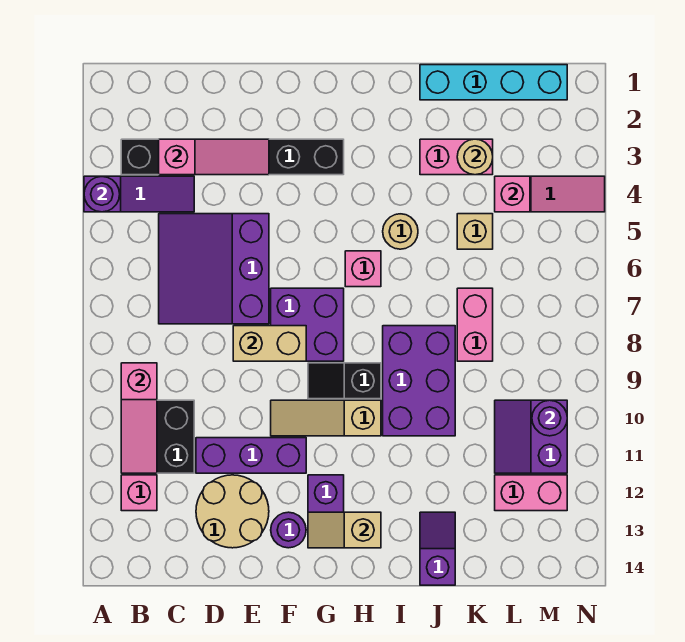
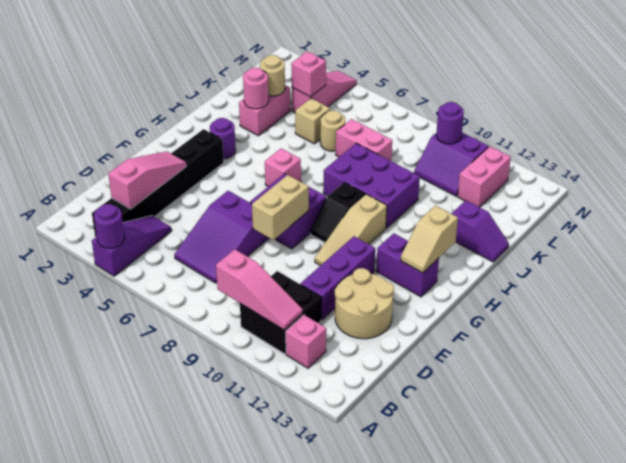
purple 3x3 slope [159,214,269,324] -> purple 2x3 slope [174,191,269,283]
purple 1x1 round brick [271,512,306,548] -> purple 1x1 round brick moved to [210,118,236,159]
tan 1x1 round brick [383,214,418,249] -> tan 1x1 round brick moved to [320,110,345,151]
cyan 1x4 brick [420,65,567,100] -> none
none -> pink 1x1 round brick [243,68,269,109]
purple 1x2 slope [420,512,455,585] -> purple 1x2 slope turned to [451,200,509,262]

